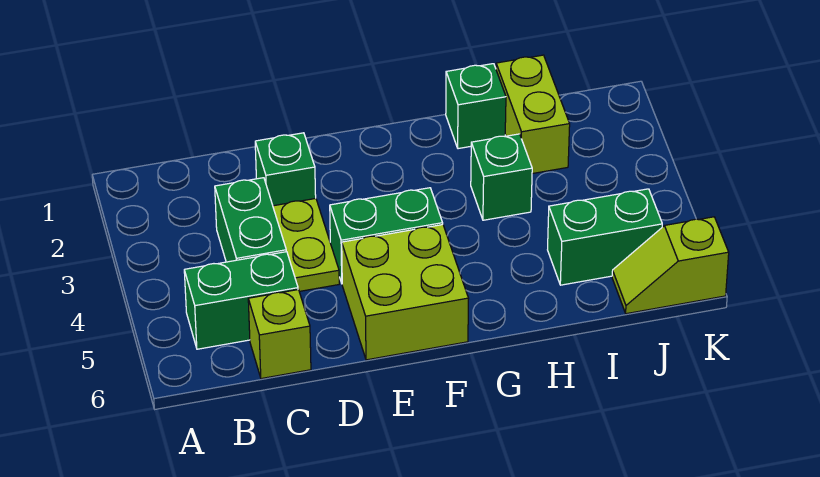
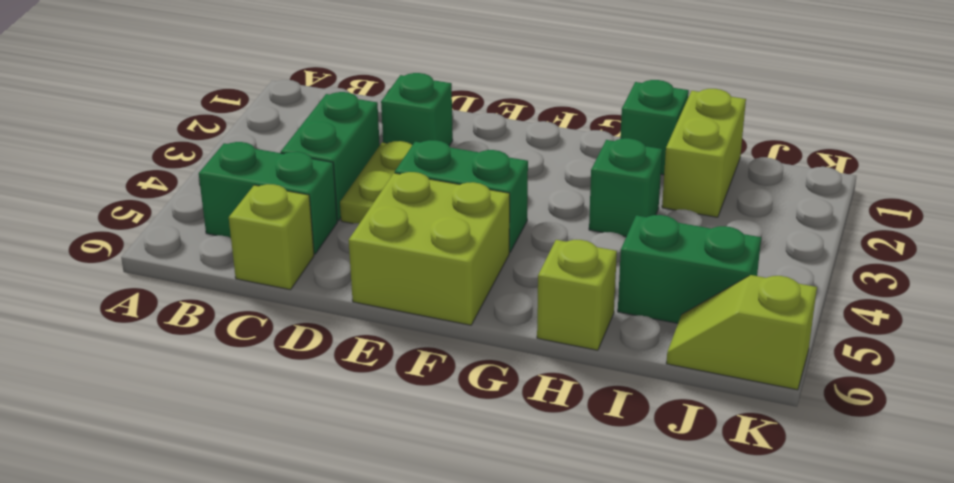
none -> lime 1x1 brick [537,240,617,350]

